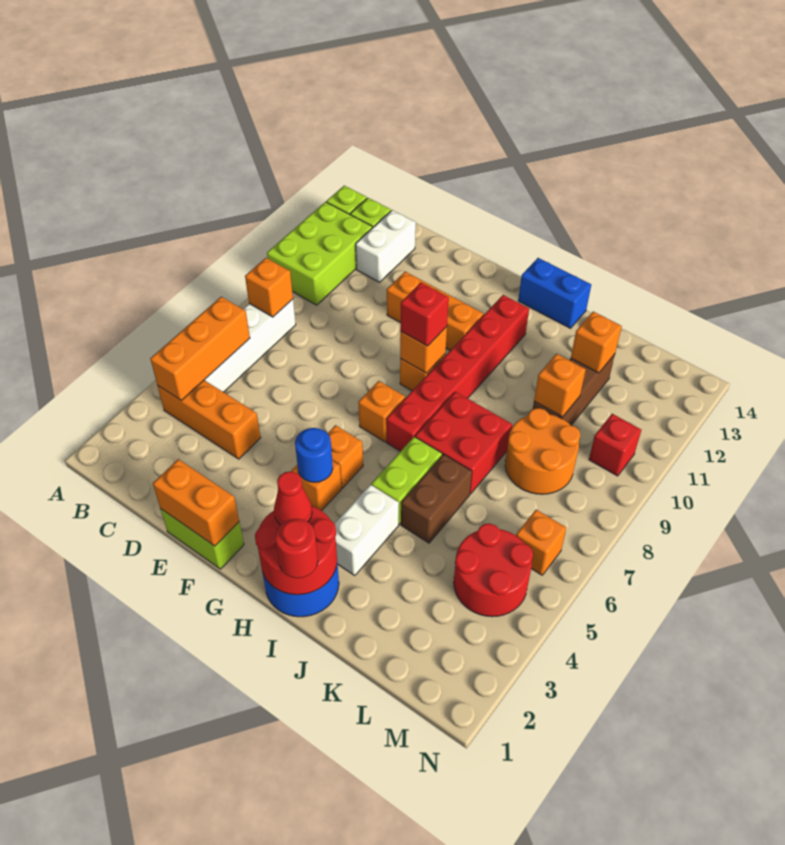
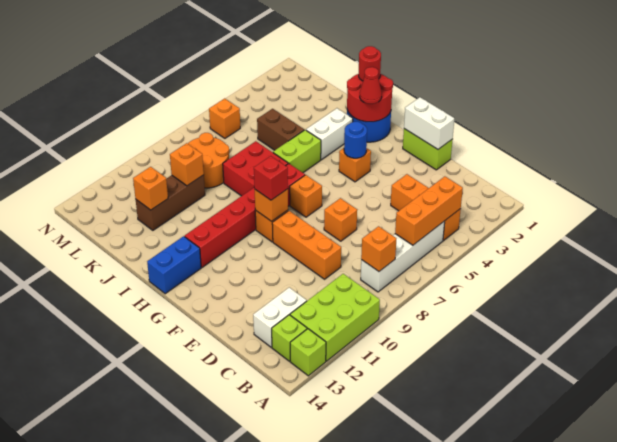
orange 1x2 brick [153,459,239,546] -> white 1x2 brick [404,97,454,149]
orange 1x3 brick [387,272,483,350] -> orange 1x3 brick moved to [272,211,341,279]
orange 1x1 brick [328,425,363,488] -> orange 1x1 brick moved to [324,198,357,241]
blue 1x2 brick [518,258,591,328] -> blue 1x2 brick turned to [147,236,201,294]
brown 1x2 brick [401,454,472,543] -> brown 1x2 brick turned to [257,109,304,150]
red 2x2 round brick [454,523,533,617] -> none
red 1x1 brick [589,414,641,476] -> none

